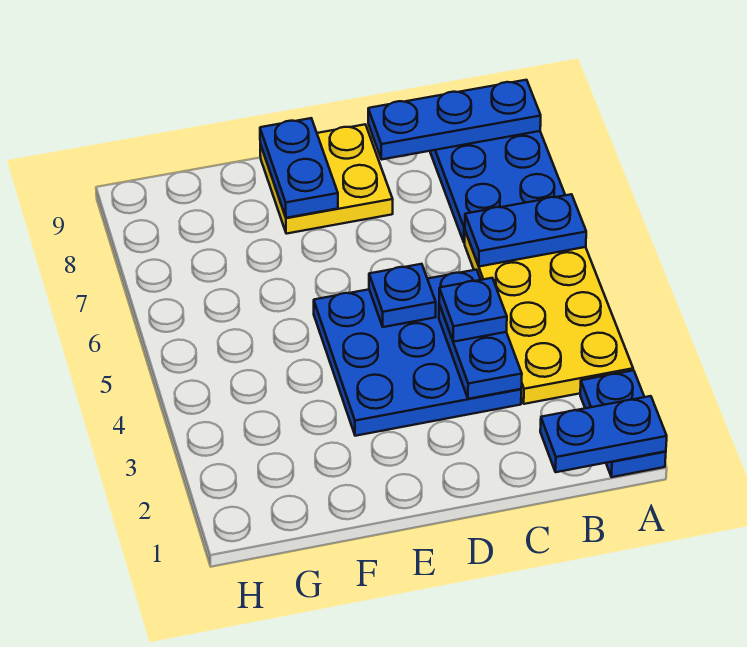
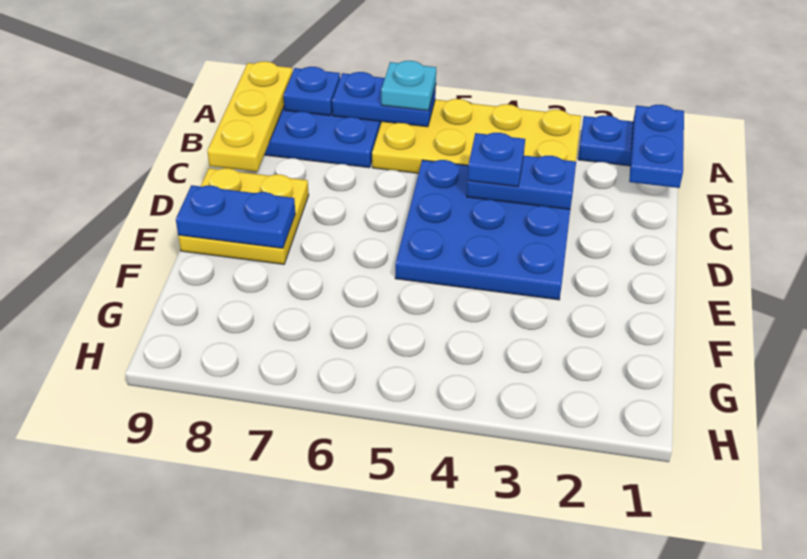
blue 1x2 plate [465,194,586,267] -> blue 1x2 plate turned to [332,72,436,127]
none -> cyan 1x1 plate [381,61,436,111]
blue 1x3 plate [368,80,541,159] -> yellow 1x3 plate [207,61,293,172]
blue 1x1 plate [369,264,436,327] -> blue 1x1 plate moved to [284,67,340,116]

